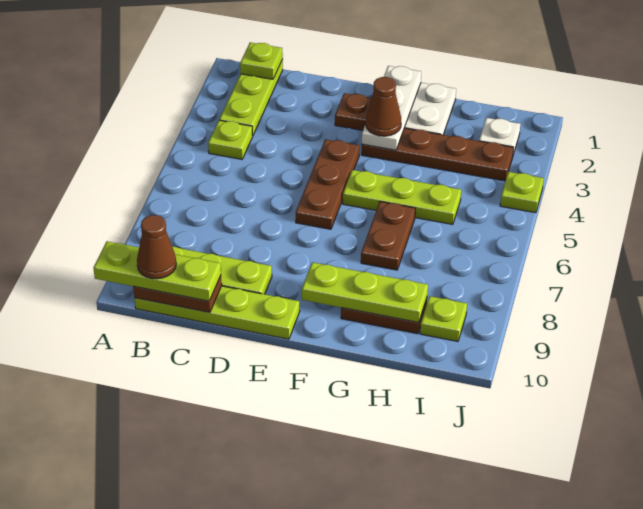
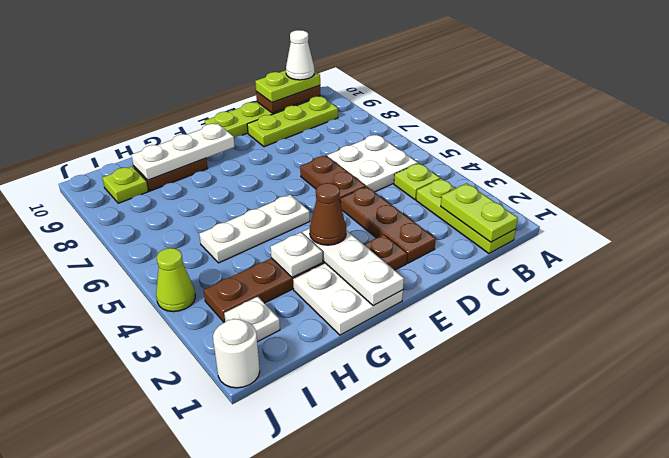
lime 1x3 plate [93,241,221,301] -> lime 1x2 plate [255,70,320,102]
lime 1x1 plate [240,42,283,79] -> lime 1x2 plate [441,183,518,242]
none -> white 2x2 plate [327,135,418,192]
brown 1x1 cone [137,215,176,279] -> white 1x1 cone [286,30,314,80]
brown 1x3 plate [296,139,359,229] -> brown 1x3 plate moved to [340,186,436,263]
lime 1x3 plate [343,170,461,224] -> white 1x3 plate [199,195,310,263]
lime 1x3 plate [302,262,428,323] -> white 1x3 plate [132,123,235,180]
none -> white 1x1 plate [271,232,323,278]
brown 1x2 plate [361,202,415,270] -> brown 1x2 plate moved to [300,156,366,202]
none -> white 1x1 round brick [213,319,260,388]
lime 1x1 plate [500,172,544,213] -> lime 1x1 cone [156,248,195,312]

